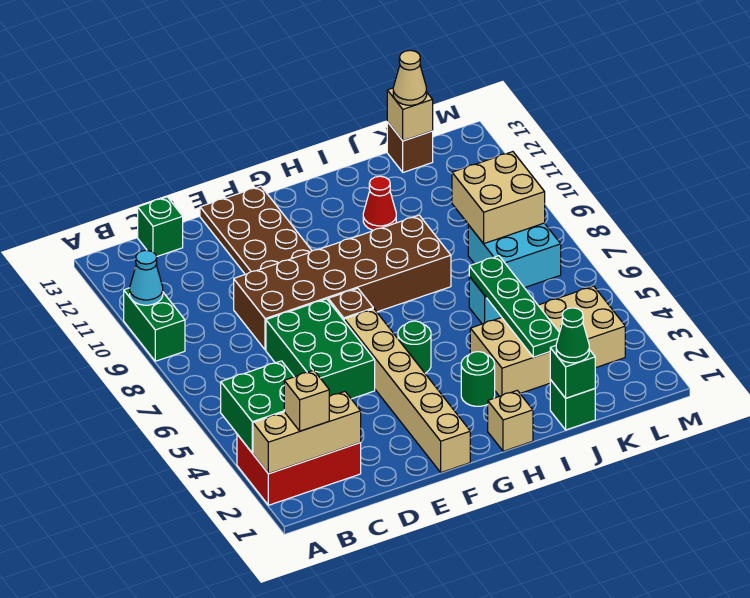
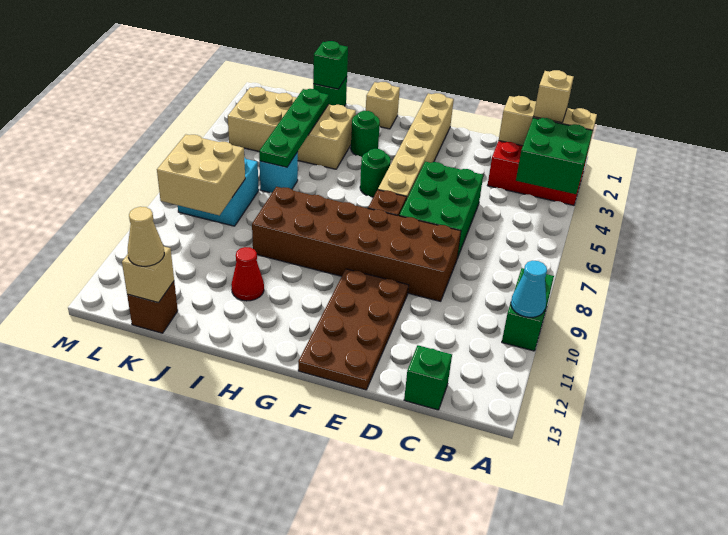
green 1x1 cone [556,308,589,363] -> none

